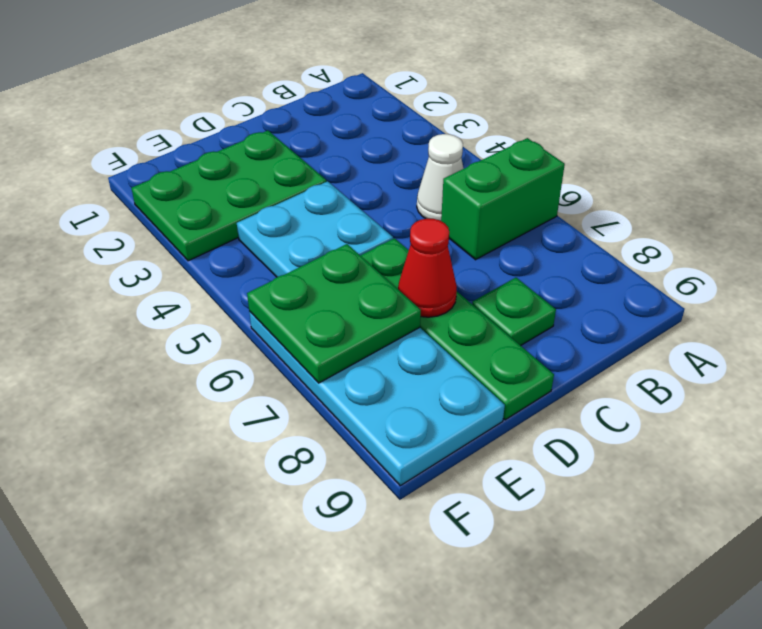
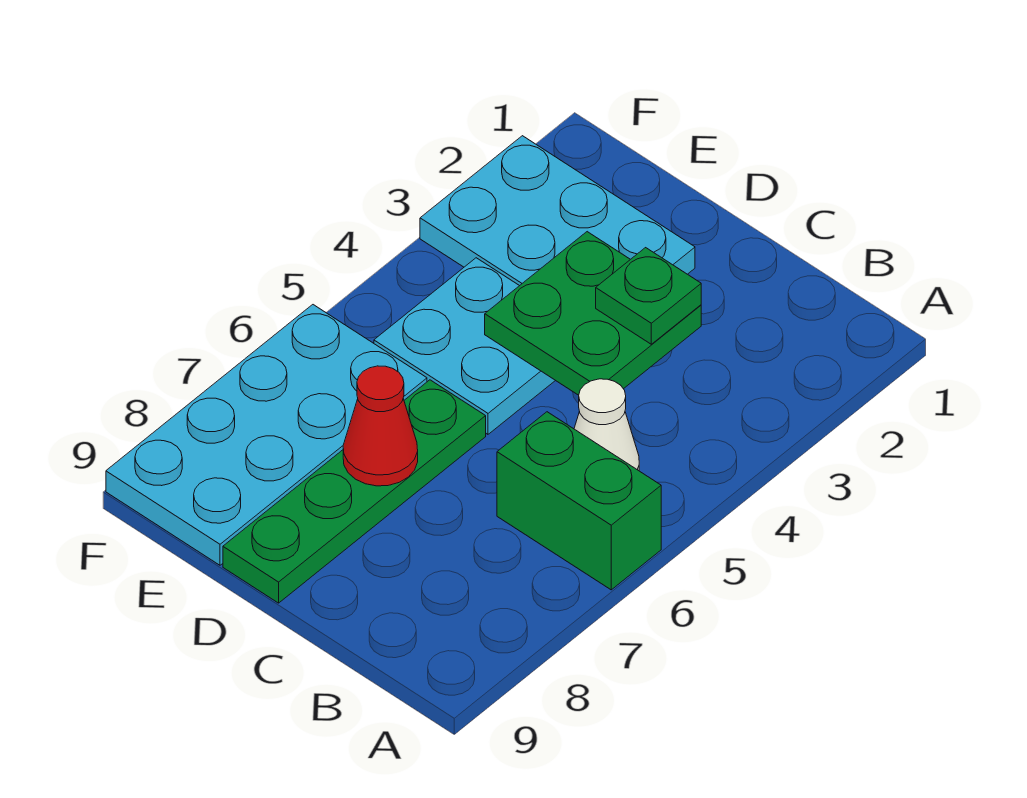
green 1x1 plate [472,278,556,346] -> green 1x1 plate moved to [596,248,701,344]
green 2x3 plate [131,131,326,261] -> cyan 2x3 plate [420,136,695,286]
green 2x2 plate [247,244,421,383] -> green 2x2 plate moved to [485,232,701,395]

